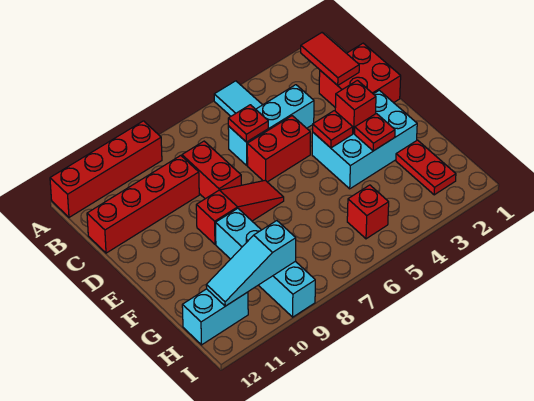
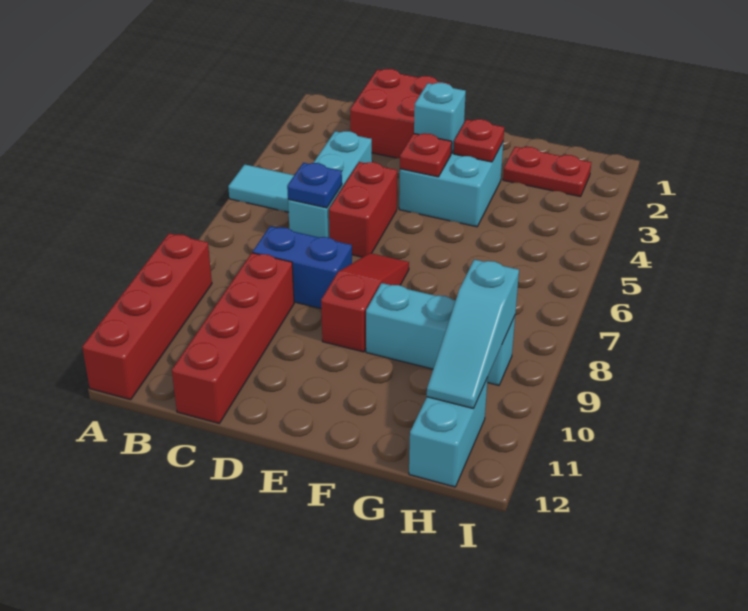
red 1x2 tile [301,33,359,85] -> none
red 1x1 plate [228,105,268,142] -> blue 1x1 plate [287,163,342,208]
red 1x2 brick [182,141,241,199] -> blue 1x2 brick [253,226,352,309]
cyan 2x3 brick [312,90,417,189] -> cyan 2x2 brick [399,142,503,227]
red 1x1 brick [335,80,376,133] -> cyan 1x1 brick [414,83,466,154]
cyan 1x4 brick [216,208,315,317] -> cyan 1x3 brick [366,283,515,385]
red 1x1 brick [347,185,389,239] -> none

